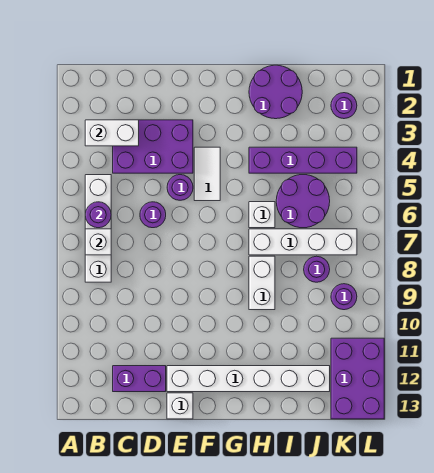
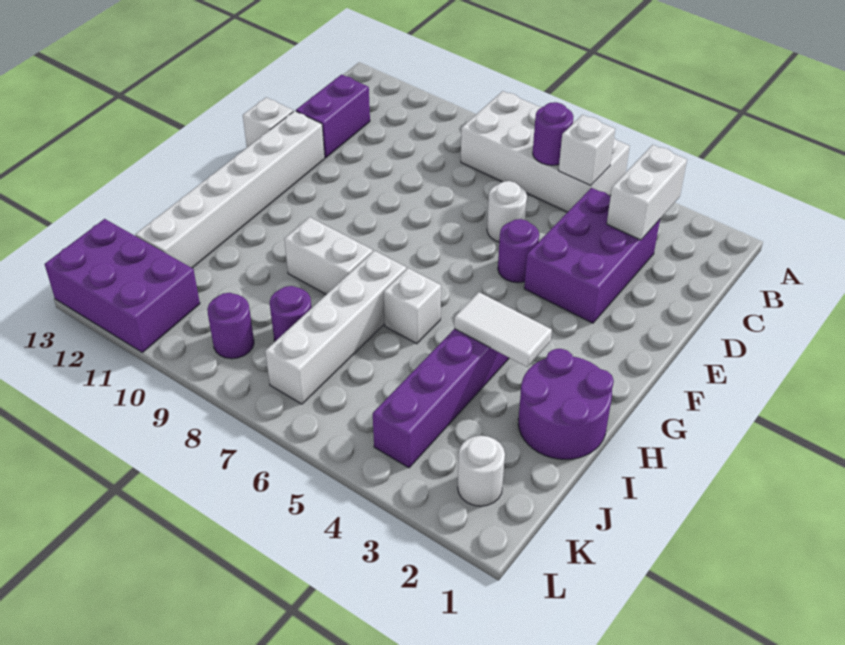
white 1x4 brick [85,175,111,282] -> white 2x4 brick [461,91,630,212]
white 1x1 brick [85,229,111,255] -> white 1x1 brick moved to [559,115,615,185]
purple 1x1 round brick [140,202,166,228] -> white 1x1 round brick [487,181,527,242]
white 1x2 tile [194,147,220,201] -> white 1x2 tile moved to [454,292,552,367]
purple 2x2 round brick [276,175,330,228] -> none
purple 1x1 round brick [331,93,357,119] -> white 1x1 round brick [458,436,505,506]

